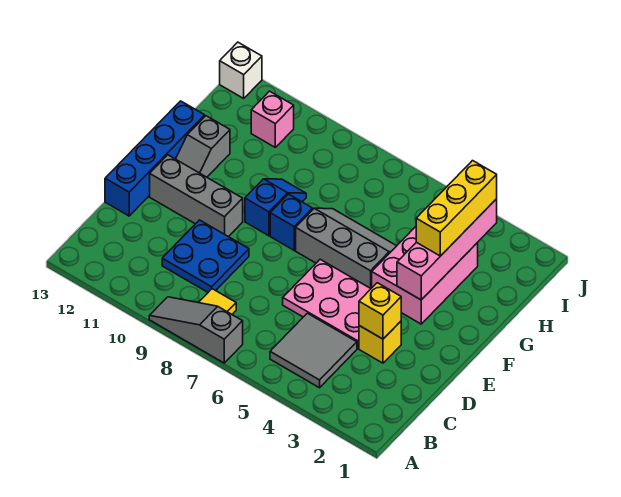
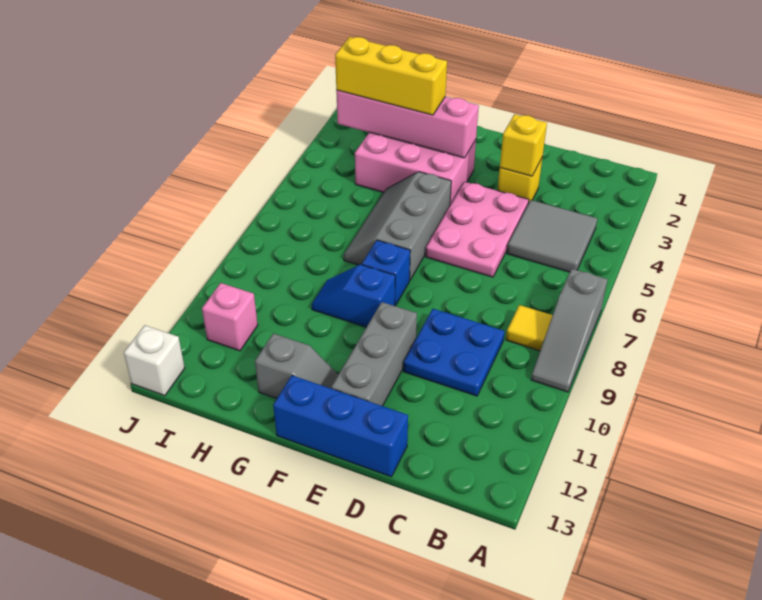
blue 1x4 brick [105,101,205,216] -> blue 1x3 brick [273,375,408,477]

